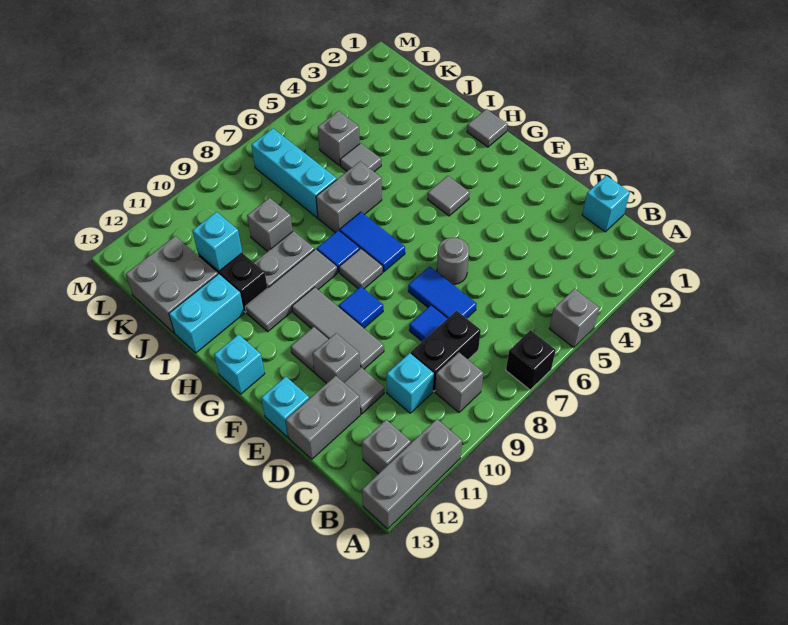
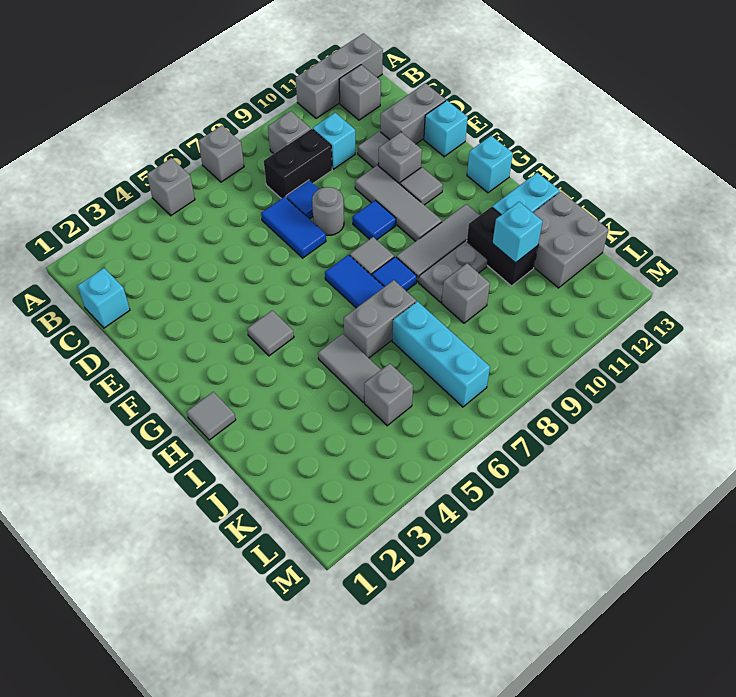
black 1x1 brick [506,330,556,390] -> grey 1x1 brick [198,125,244,182]
grey 1x1 round brick [437,238,469,285] -> grey 1x1 round brick moved to [312,187,344,235]
grey 1x1 tile [340,143,381,172] -> grey 1x2 tile [318,334,381,403]

